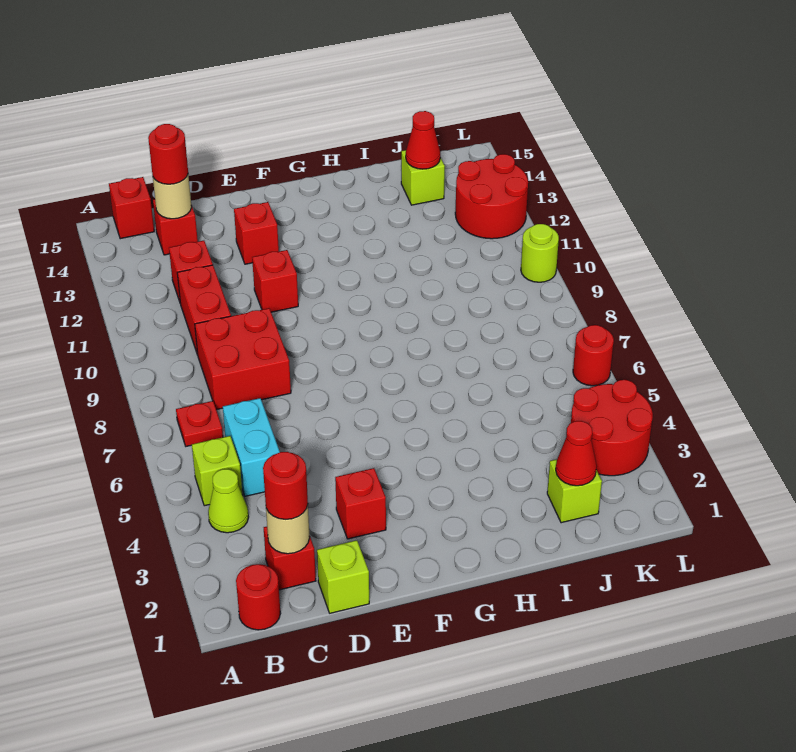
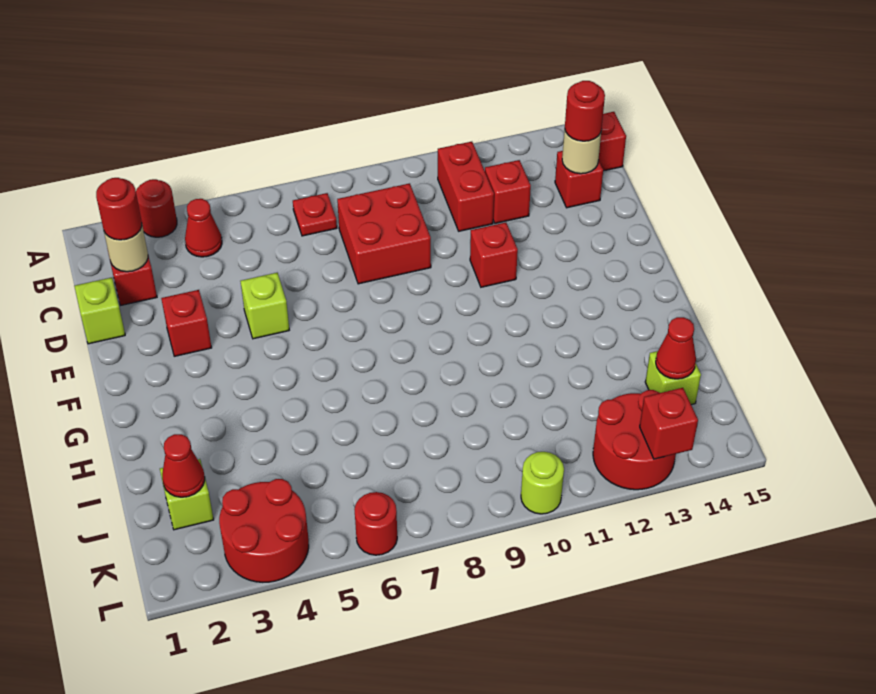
red 1x1 round brick [236,564,280,630] -> red 1x1 round brick moved to [136,179,177,237]
lime 1x1 cone [208,469,249,533] -> red 1x1 cone [185,199,222,257]
lime 1x1 brick [192,436,243,506] -> lime 1x1 brick moved to [241,273,289,339]
cyan 1x2 brick [223,398,280,496] -> none
red 1x2 brick [177,265,231,355] -> red 1x2 brick turned to [438,142,494,231]
red 1x1 brick [234,202,279,264] -> red 1x1 brick moved to [640,388,698,459]

